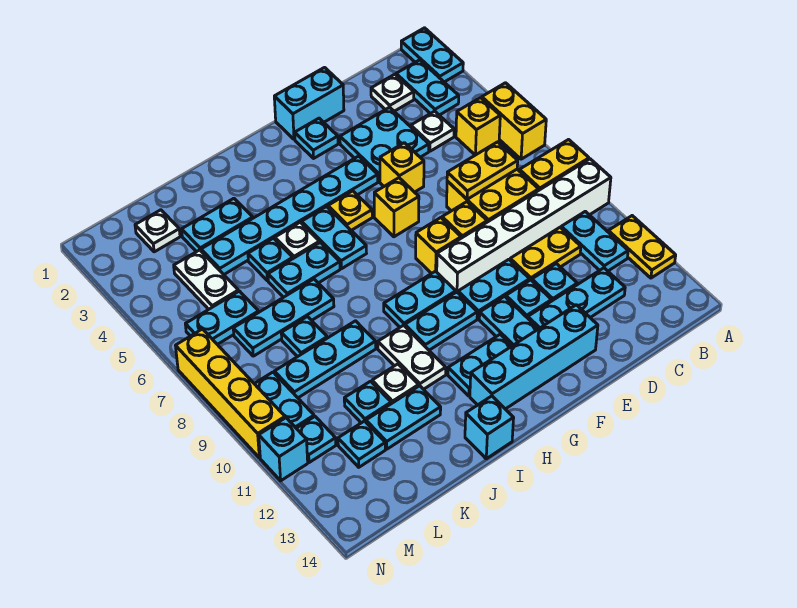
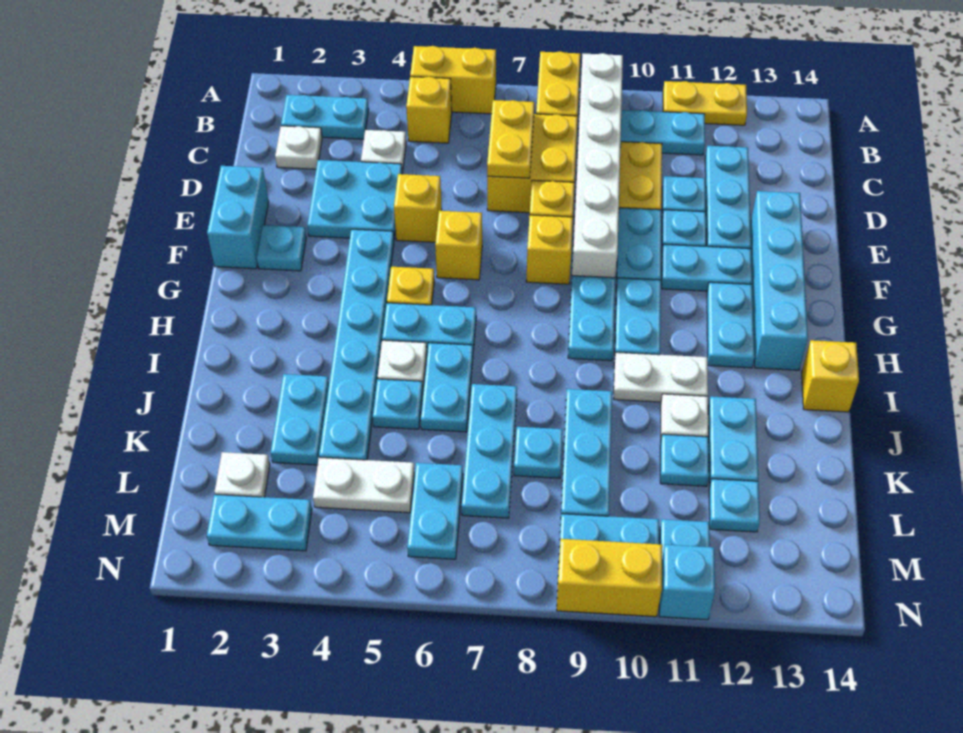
cyan 1x2 plate [401,28,463,82] -> cyan 1x2 plate moved to [207,494,312,551]
cyan 1x1 brick [465,396,514,459] -> yellow 1x1 brick [802,340,859,412]
yellow 1x4 brick [176,329,285,458] -> yellow 1x2 brick [557,539,662,617]

